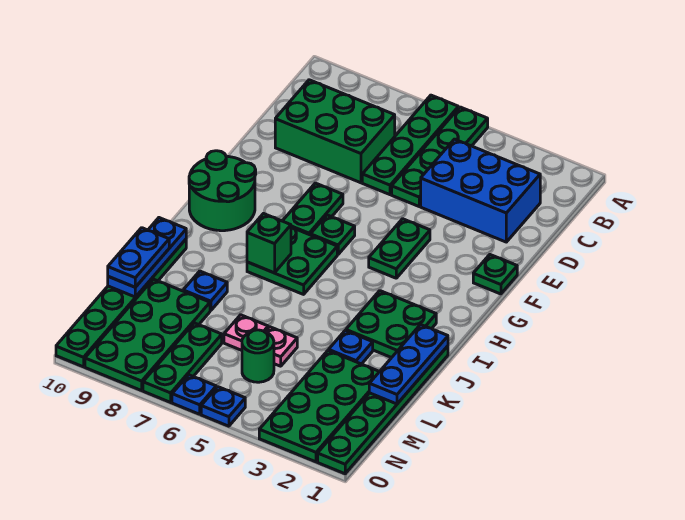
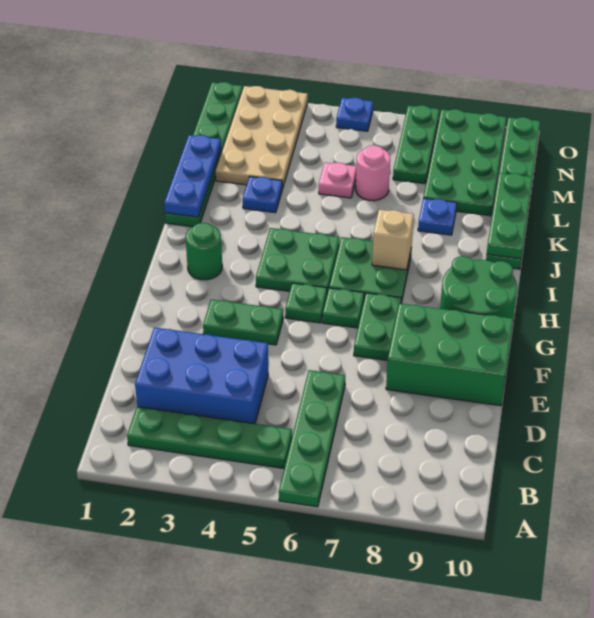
green 1x4 plate [392,107,488,206] -> green 1x4 plate turned to [127,407,292,468]
green 2x3 brick [275,80,395,183] -> green 2x3 brick moved to [386,303,513,406]
green 1x1 plate [473,255,517,294] -> green 1x1 plate moved to [285,283,327,323]
green 1x2 plate [369,219,430,278] -> green 1x2 plate turned to [203,299,283,345]
green 2x2 plate [346,291,436,358] -> green 2x2 plate moved to [256,228,340,293]
green 1x1 brick [247,214,291,273] -> tan 1x1 brick [372,210,414,270]
blue 1x3 plate [108,218,186,297] -> green 1x3 plate [487,173,533,259]
blue 1x2 plate [108,228,169,287] -> none
green 2x4 plate [259,351,379,462] -> tan 2x4 plate [216,86,308,189]
pink 1x1 plate [224,315,268,350] -> pink 1x1 round brick [356,145,390,201]
green 1x1 round brick [242,330,274,382] -> green 1x1 round brick moved to [186,223,222,280]
blue 1x1 plate [172,375,216,414] -> none

